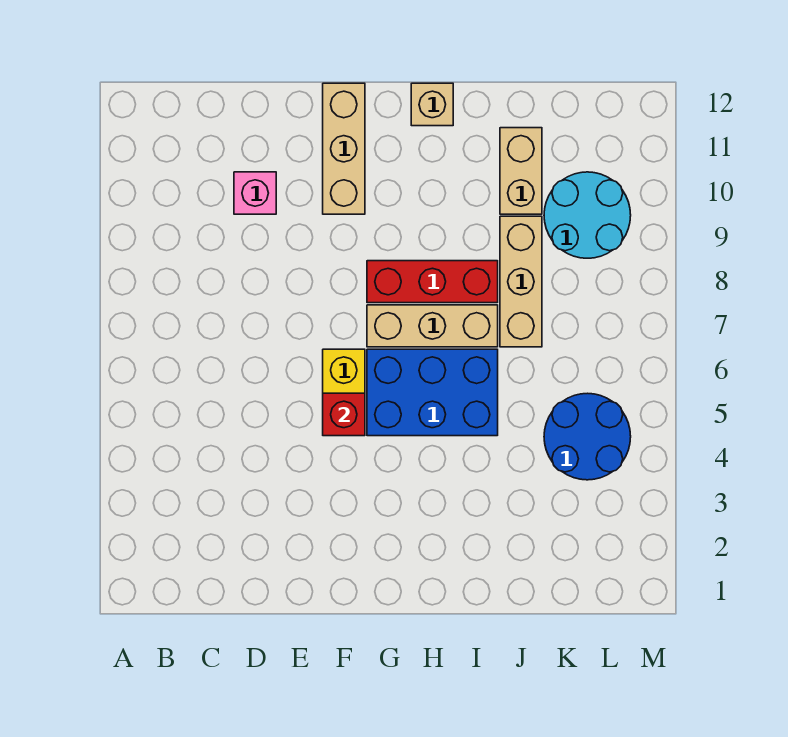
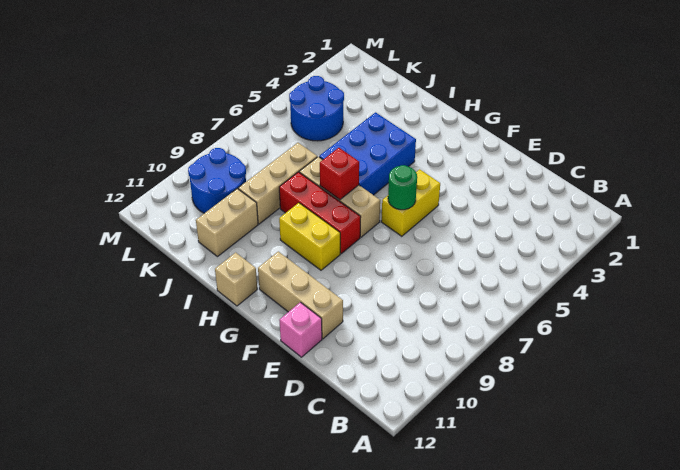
pink 1x1 brick [234,172,276,214] -> pink 1x1 brick moved to [279,302,322,357]
red 1x1 brick [323,393,365,436] -> red 1x1 brick moved to [320,148,359,200]
none -> green 1x1 round brick [388,165,417,210]
tan 1x3 brick [323,83,365,214] -> tan 1x3 brick turned to [258,252,343,339]
blue 2x3 brick [367,349,498,436] -> blue 2x3 brick turned to [319,112,416,195]
none -> yellow 1x2 brick [279,203,340,270]
cyan 2x2 round brick [544,172,631,258] -> blue 2x2 round brick [188,148,246,213]

